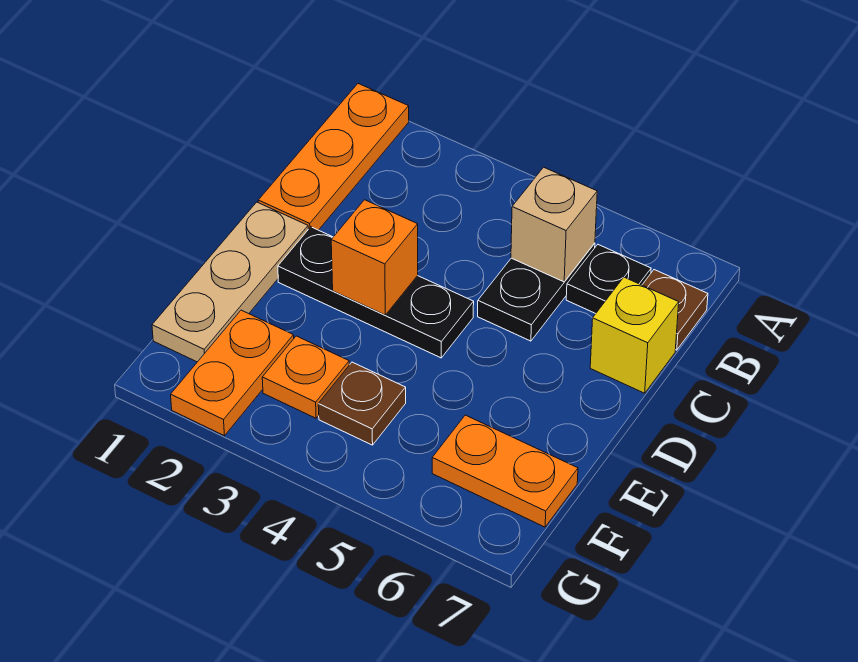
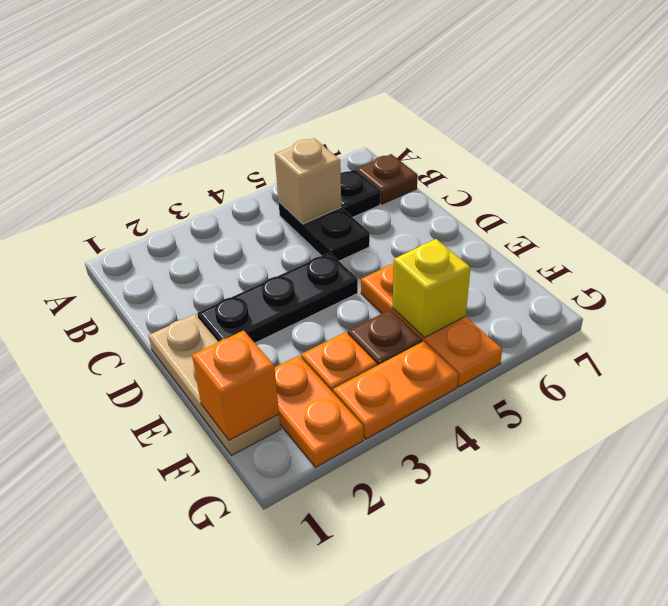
orange 1x3 plate [258,84,409,230] -> orange 1x3 plate moved to [361,263,502,387]
yellow 1x1 brick [590,277,679,393] -> yellow 1x1 brick moved to [392,239,471,338]
orange 1x1 brick [331,200,418,315] -> orange 1x1 brick moved to [192,330,279,440]
orange 1x2 plate [432,415,578,527] -> orange 1x2 plate moved to [333,341,458,439]

